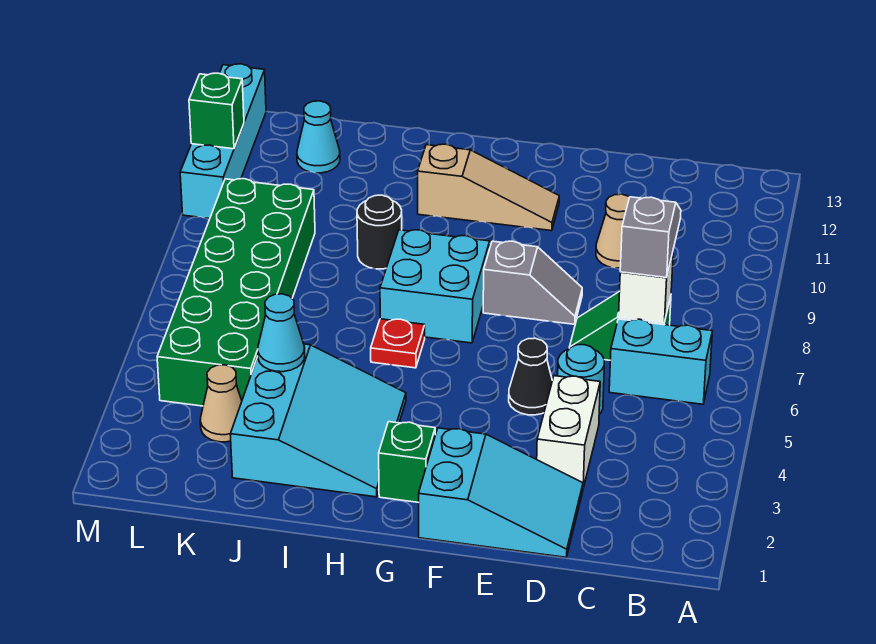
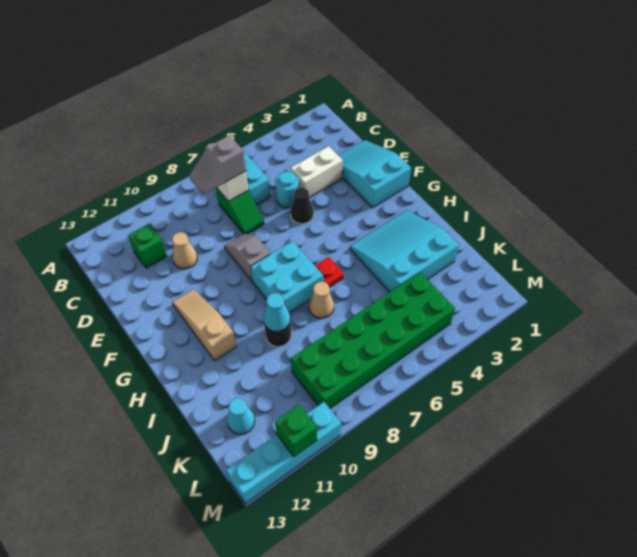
green 1x1 brick [379,422,435,503] -> green 1x1 brick moved to [128,224,167,268]
cyan 1x1 cone [258,294,305,372] -> cyan 1x1 cone moved to [263,293,290,332]
tan 1x1 cone [200,365,242,442] -> tan 1x1 cone moved to [309,282,334,318]

